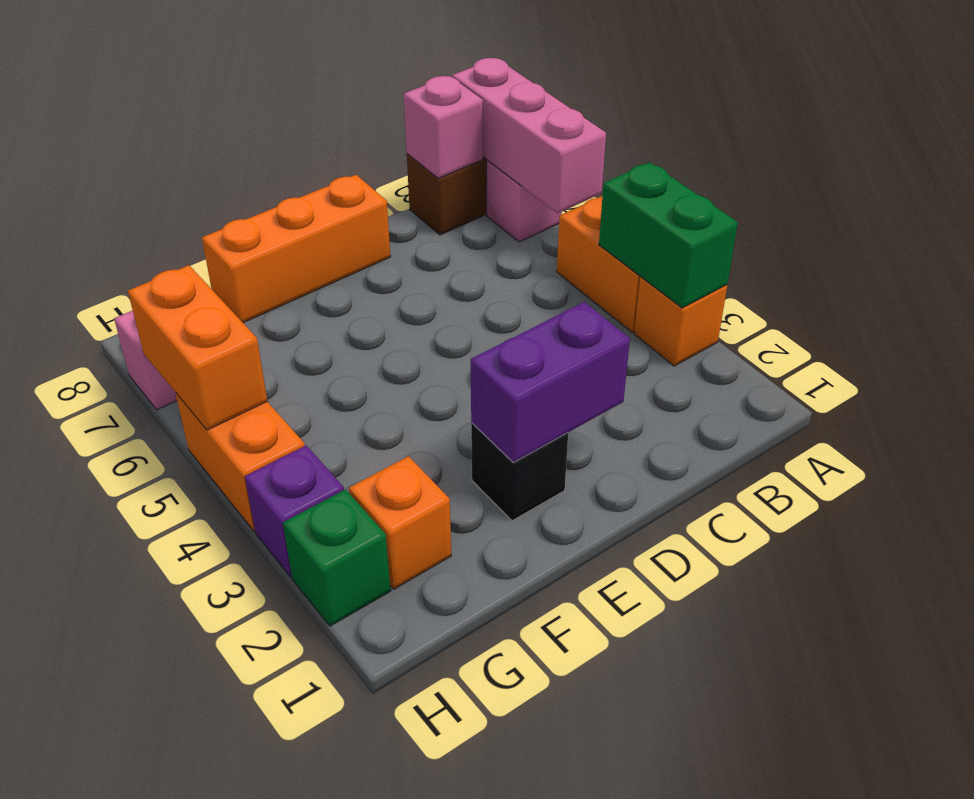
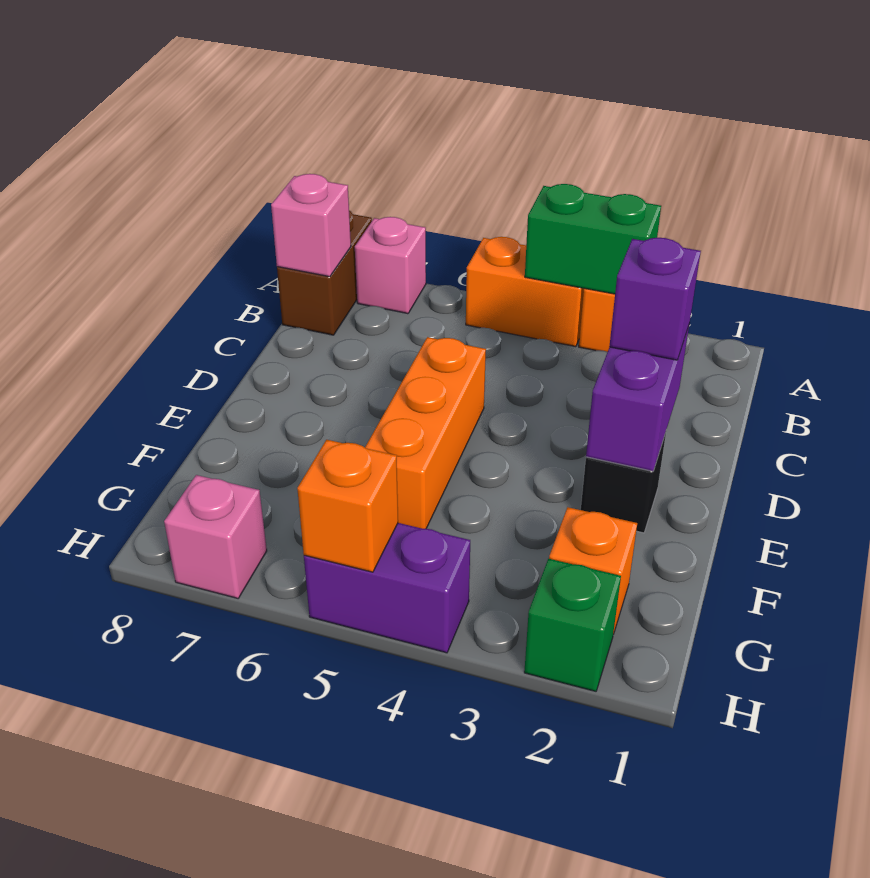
pink 1x3 brick [452,58,606,213] -> none
orange 1x3 brick [202,175,391,323] -> orange 1x3 brick moved to [365,337,486,529]
purple 1x1 brick [245,445,344,577] -> purple 1x1 brick moved to [609,238,701,360]
orange 1x2 brick [175,393,305,531] -> purple 1x2 brick [304,523,470,653]
orange 1x2 brick [128,265,267,430] -> orange 1x1 brick [297,440,398,572]

